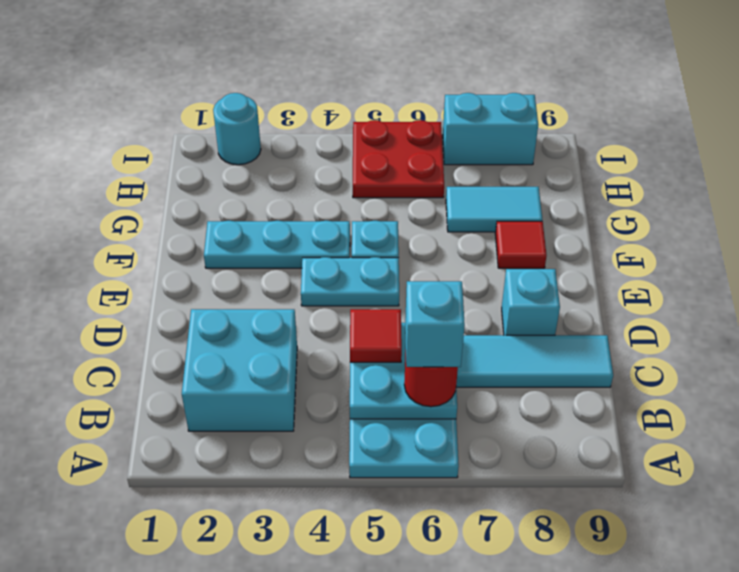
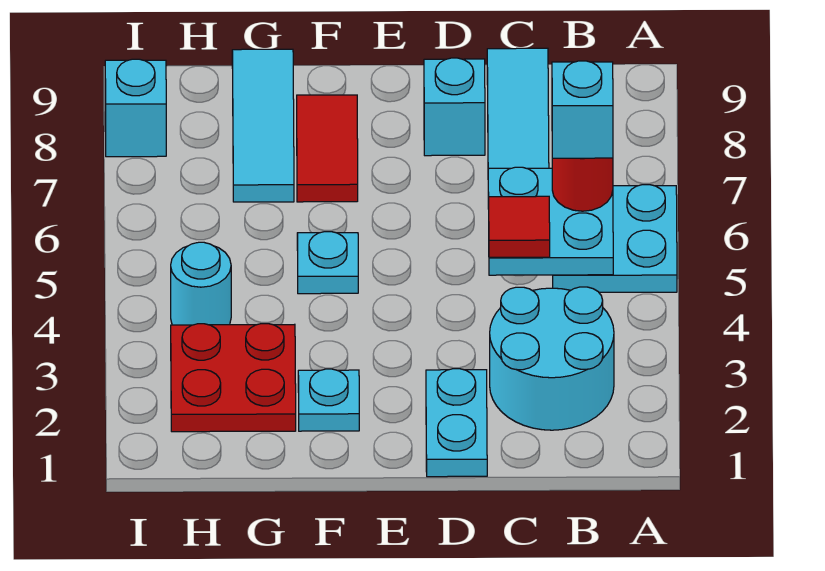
cyan 2x2 brick [182,309,297,431] -> cyan 2x2 round brick [490,287,614,430]
cyan 1x2 plate [301,257,399,306] -> cyan 1x2 plate moved to [426,369,487,477]
cyan 1x3 plate [204,221,350,268] -> cyan 1x1 plate [298,369,359,431]
red 1x1 tile [495,221,547,268] -> red 1x2 tile [297,95,358,202]
cyan 1x2 tile [446,187,542,232] -> cyan 1x3 tile [232,49,294,202]
red 2x2 plate [353,120,444,198] -> red 2x2 plate moved to [171,324,296,432]
cyan 1x1 round brick [213,93,261,165] -> cyan 1x1 round brick moved to [171,242,231,325]
cyan 1x2 brick [443,93,538,165] -> cyan 1x1 brick [105,59,166,157]

